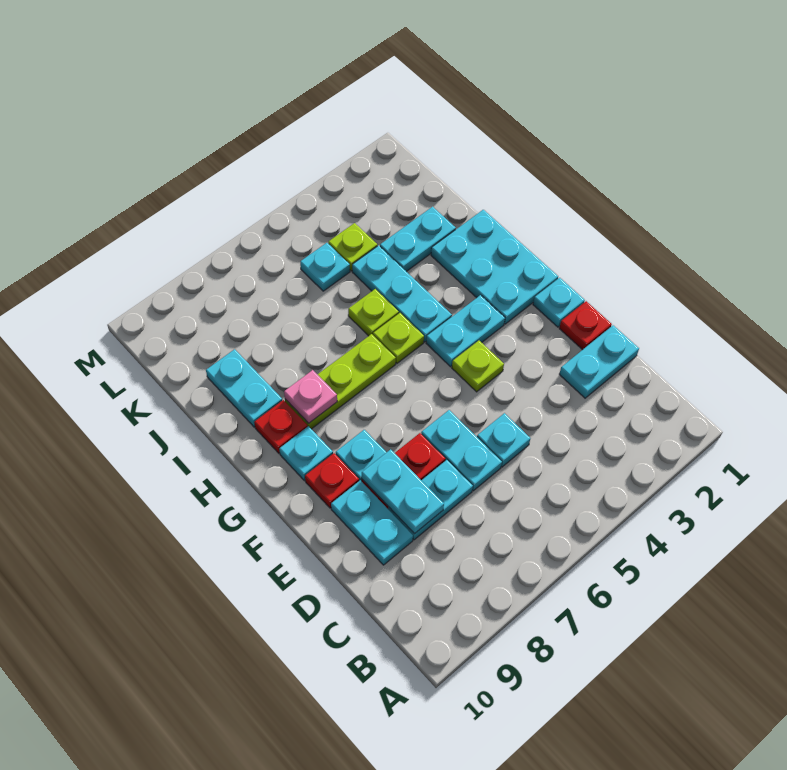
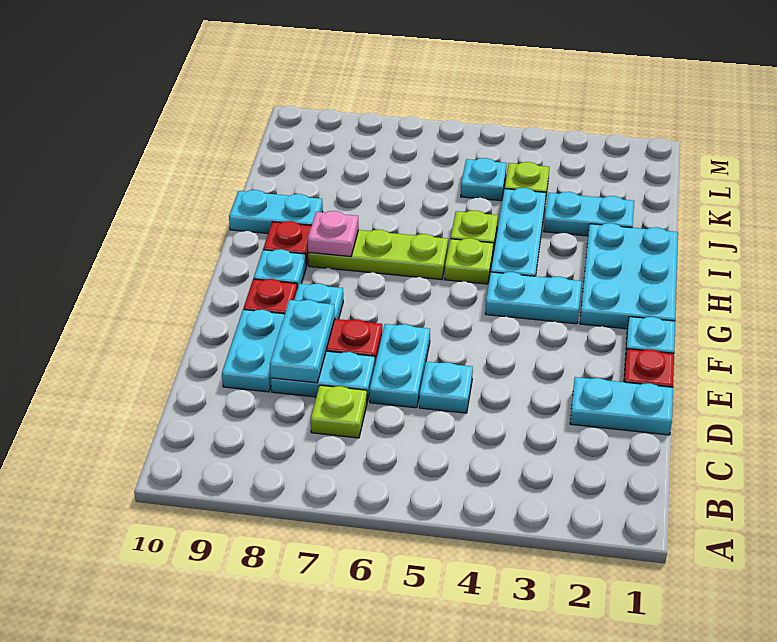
lime 1x1 plate [452,341,504,392] -> lime 1x1 plate moved to [311,385,367,438]
cyan 1x2 plate [206,349,282,427] -> cyan 1x2 plate turned to [229,190,323,233]

